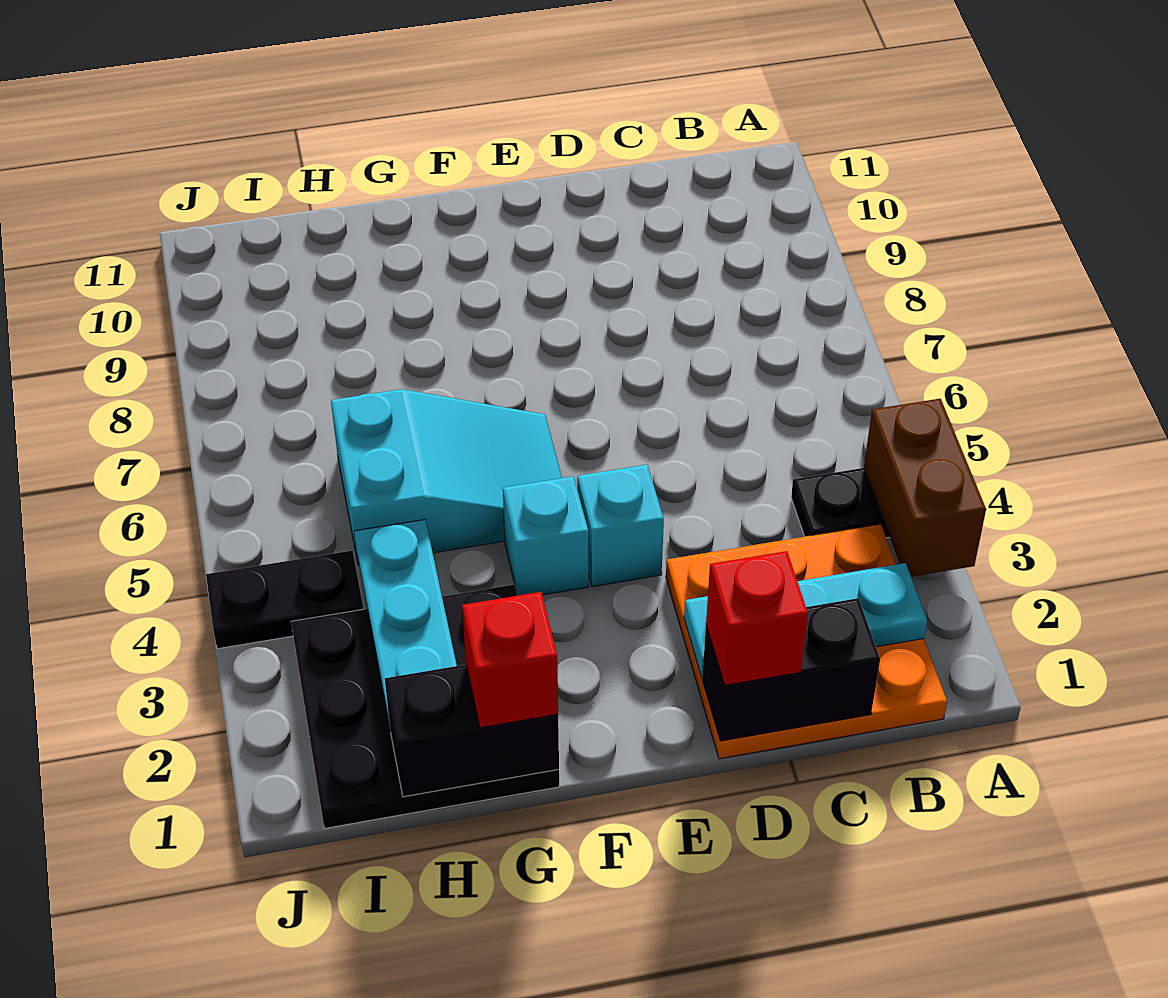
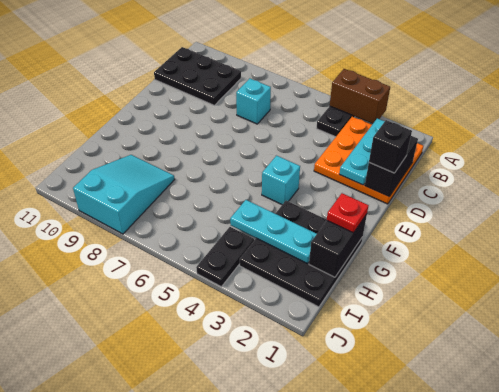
none -> black 2x3 plate [154,47,241,105]
red 1x1 brick [706,551,808,685] -> black 1x1 brick [369,120,412,173]
cyan 1x1 brick [577,465,664,587] -> cyan 1x1 brick moved to [236,78,271,124]
cyan 2x3 slope [331,389,562,565] -> cyan 2x3 slope moved to [73,155,175,234]
red 1x1 brick [462,592,558,728] -> red 1x1 plate [327,193,369,233]

